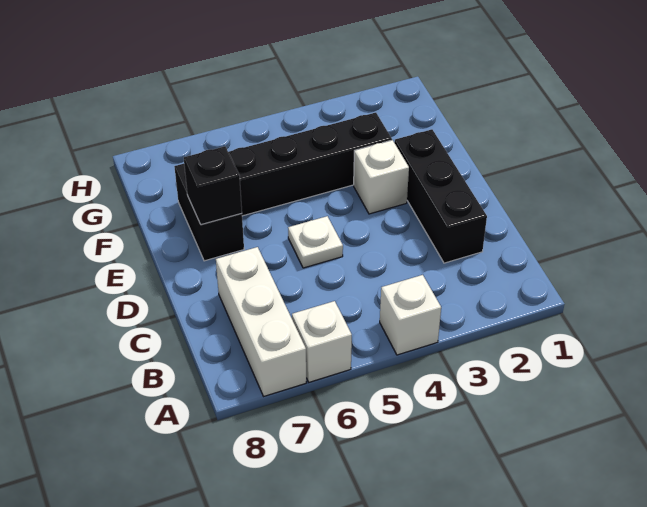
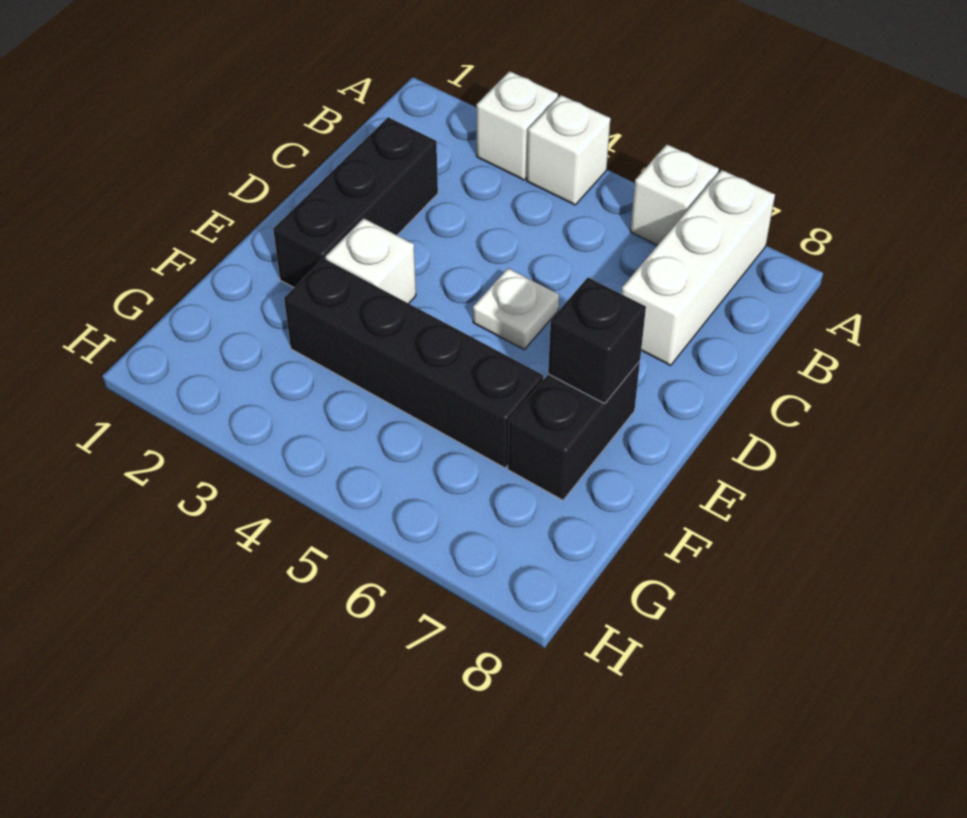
none -> white 1x1 brick [477,71,558,180]

